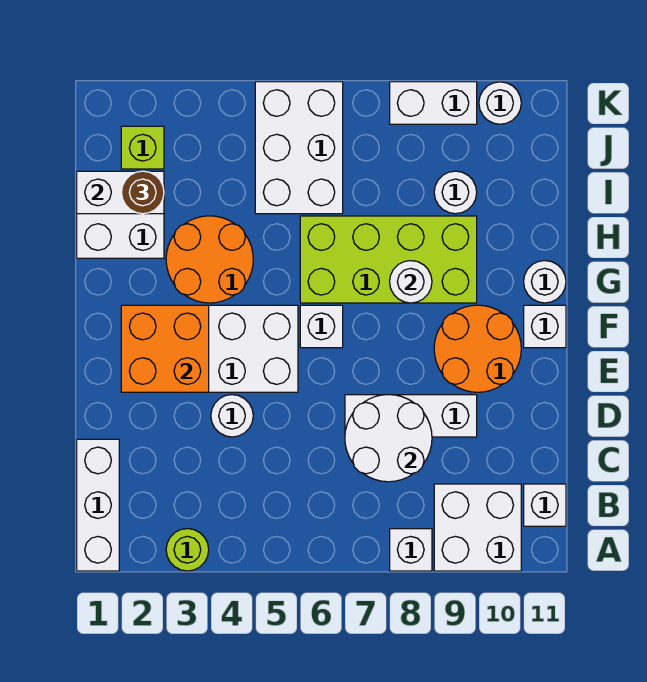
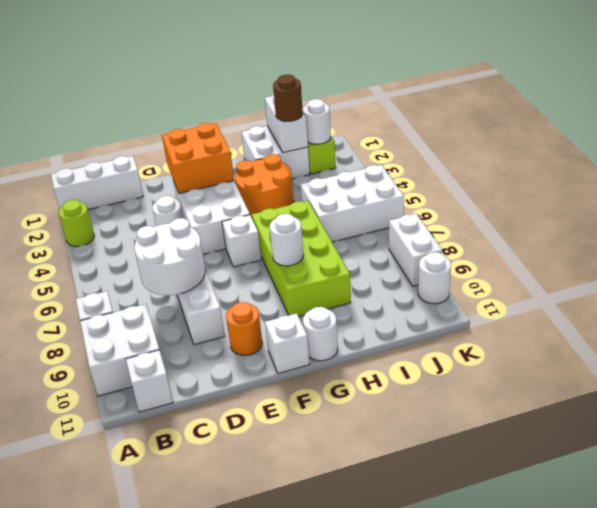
orange 2x2 round brick [434,305,521,392] -> orange 1x1 round brick [226,302,262,355]
white 1x1 round brick [434,171,477,214] -> white 1x1 round brick moved to [303,99,331,144]

